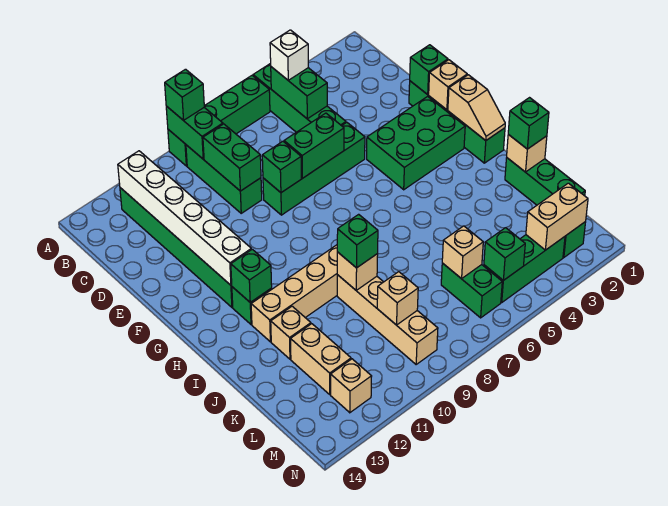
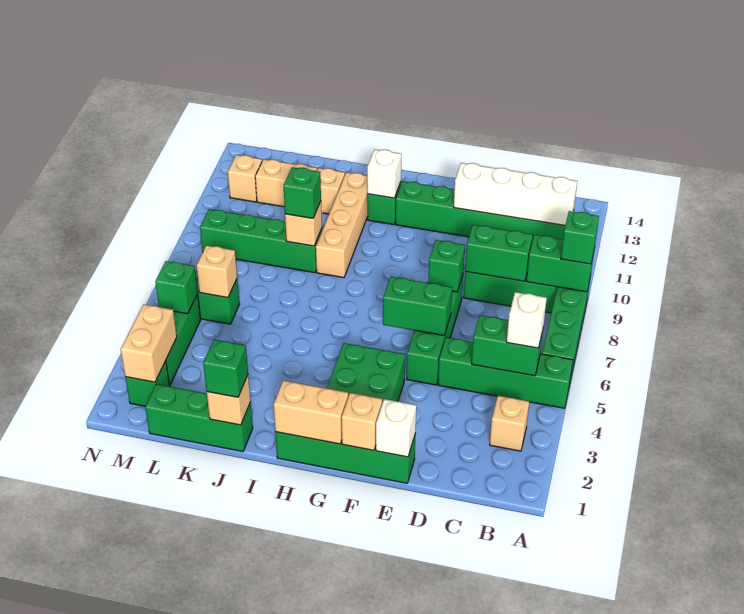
white 1x6 brick [118,151,251,285] -> white 1x4 brick [454,163,577,225]
green 1x1 brick [410,45,448,95] -> white 1x1 brick [376,399,416,457]
green 1x2 brick [284,113,344,178] -> green 1x2 brick turned to [383,277,452,335]
tan 1x2 slope [448,75,505,141] -> tan 1x2 brick [274,381,348,444]
green 1x1 brick [231,249,272,302] -> white 1x1 brick [367,150,401,198]
tan 1x4 brick [337,275,438,364] -> green 1x4 brick [200,209,322,273]
tan 1x1 brick [377,272,418,325] -> tan 1x1 brick moved to [490,396,529,451]

